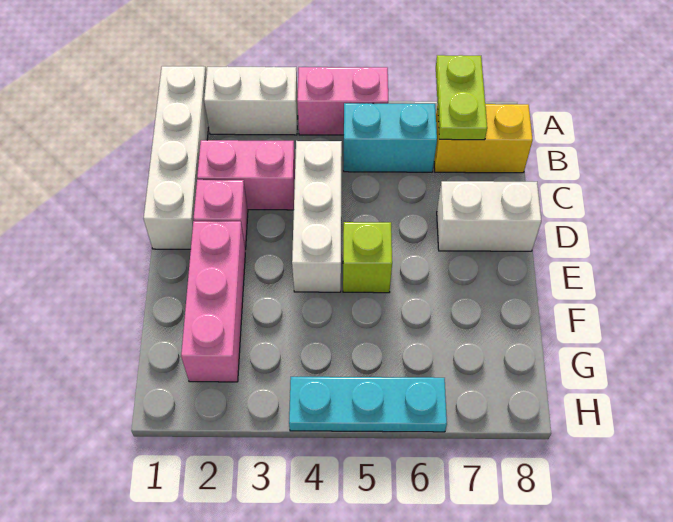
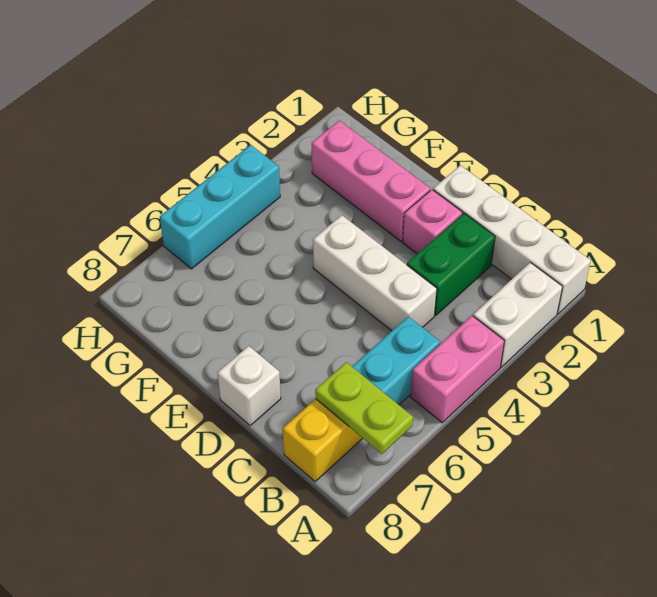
pink 1x2 brick [197,140,295,210] -> green 1x2 brick [407,213,495,316]
white 1x2 brick [437,181,541,251] -> white 1x1 brick [218,346,281,425]
lime 1x1 brick [343,222,392,293] -> none
cyan 1x3 plate [289,377,447,432] -> cyan 1x3 brick [160,145,280,269]

